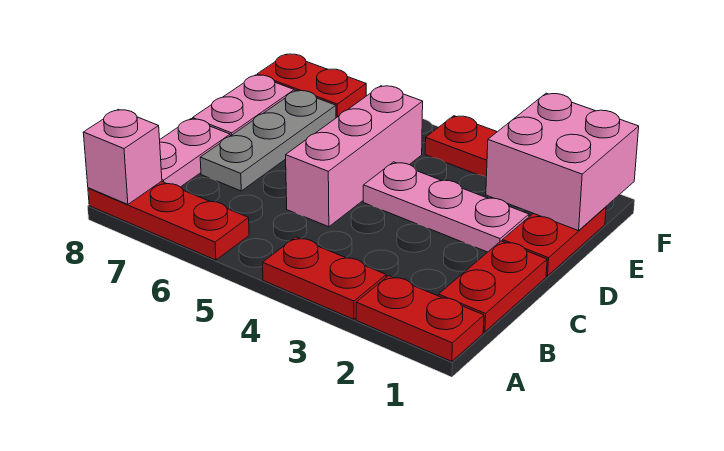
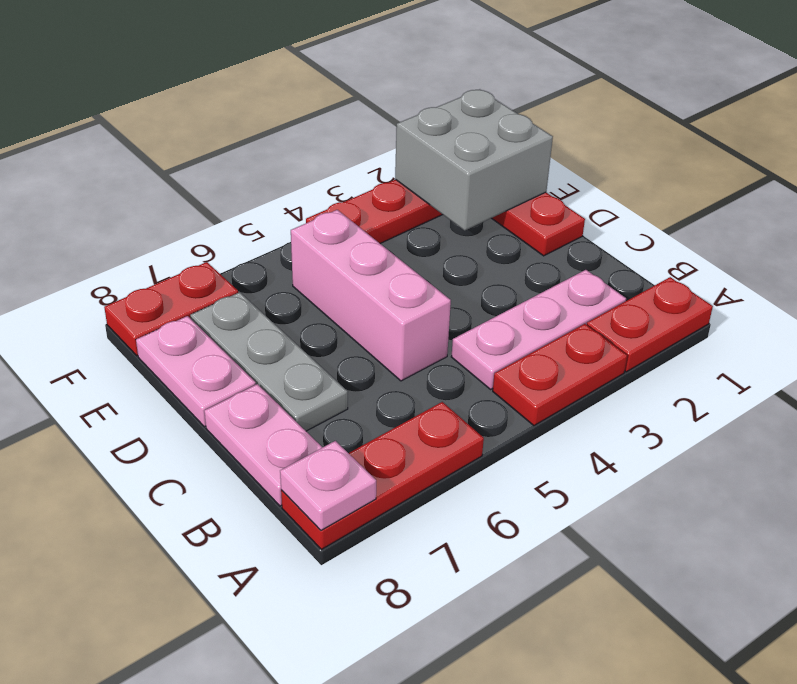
pink 1x1 brick [83,109,162,204] -> pink 1x1 plate [280,441,376,530]
red 1x2 plate [439,241,547,332] -> none
pink 1x3 plate [363,162,529,252] -> pink 1x3 plate moved to [451,270,626,389]
pink 2x2 brick [486,93,639,231] -> grey 2x2 brick [395,89,553,230]

